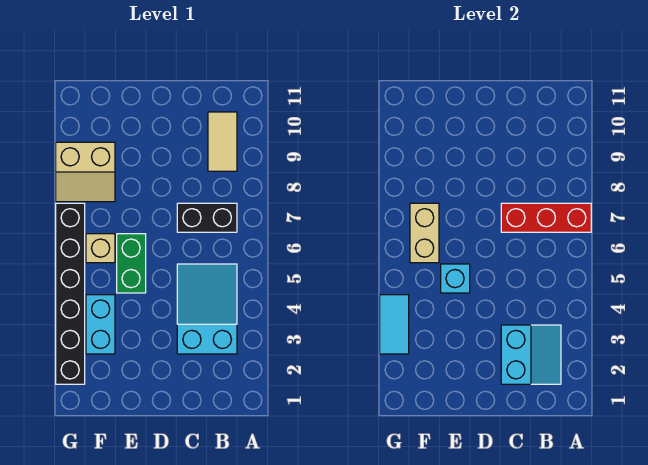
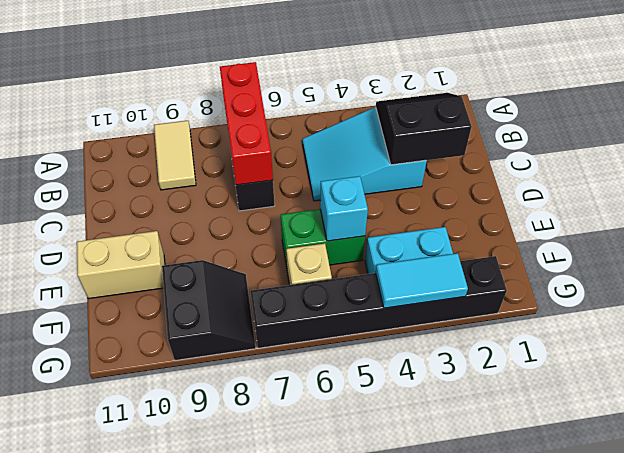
cyan 2x2 slope [501,325,561,384] -> black 2x2 slope [376,93,472,165]
tan 1x2 tile [208,112,237,171] -> tan 1x2 tile turned to [154,121,196,190]
tan 1x2 brick [410,203,439,263] -> tan 1x2 brick moved to [77,231,165,299]
tan 2x2 slope [56,142,115,202] -> black 2x2 slope [162,260,256,360]

